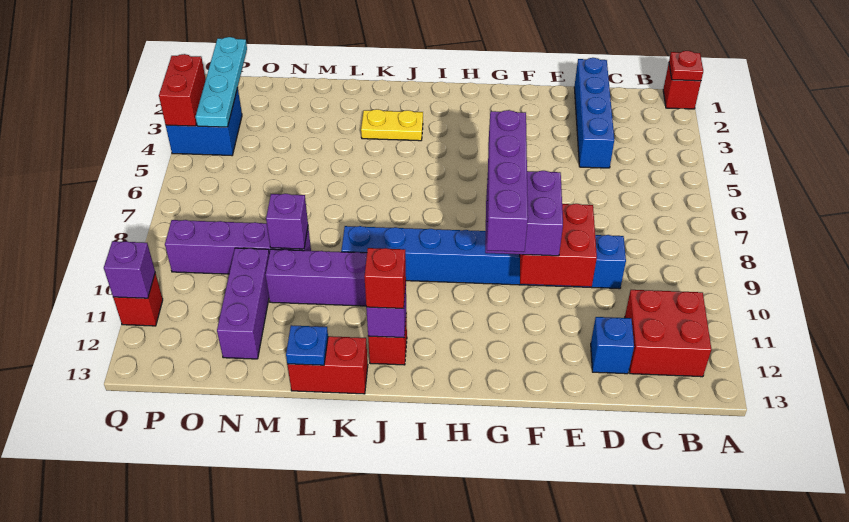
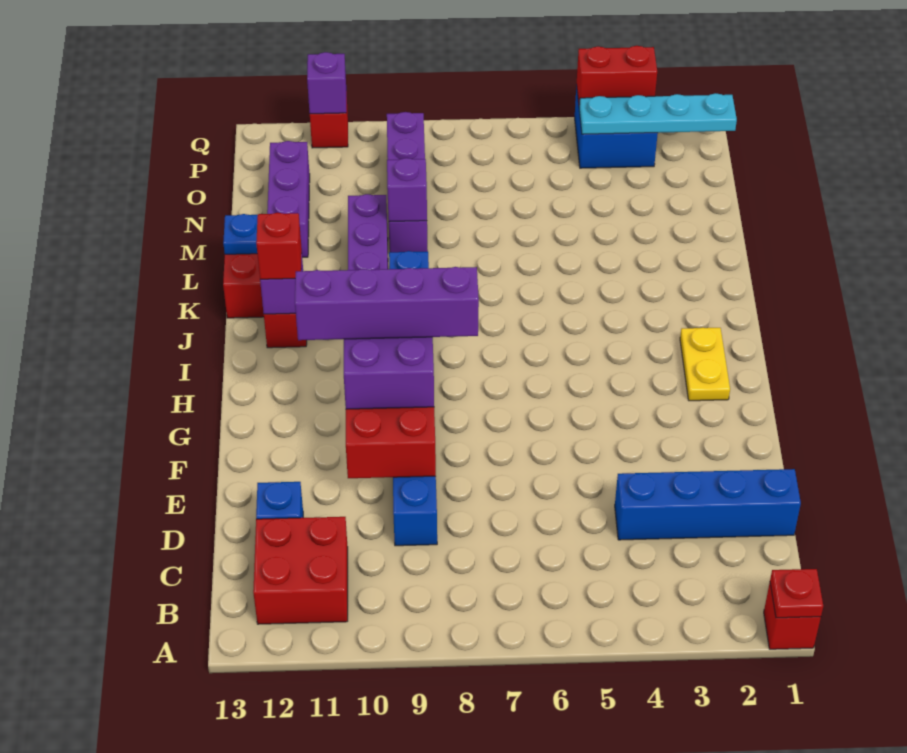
yellow 1x2 plate [361,109,423,141] -> yellow 1x2 plate moved to [680,328,730,401]
purple 1x3 brick [217,248,269,359] -> purple 1x3 brick turned to [267,141,310,257]

